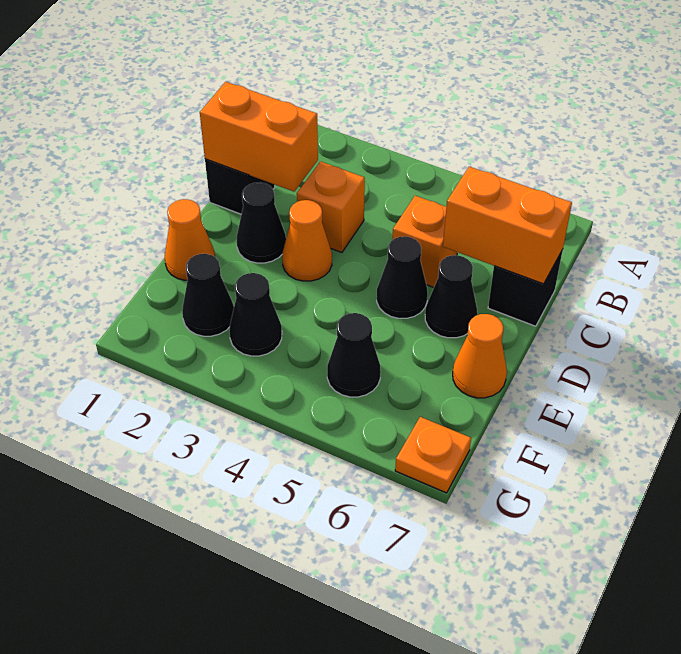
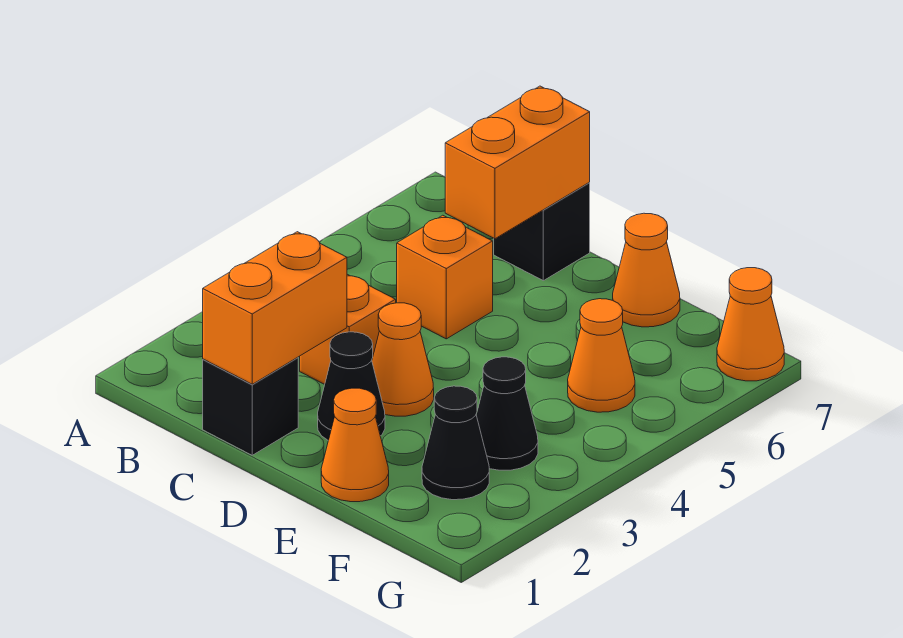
black 1x1 cone [377,236,428,318] -> none
black 1x1 cone [425,255,477,338] -> none
black 1x1 cone [327,313,381,397] -> orange 1x1 cone [568,299,635,412]
orange 1x1 plate [395,417,471,493] -> orange 1x1 cone [717,268,784,381]

